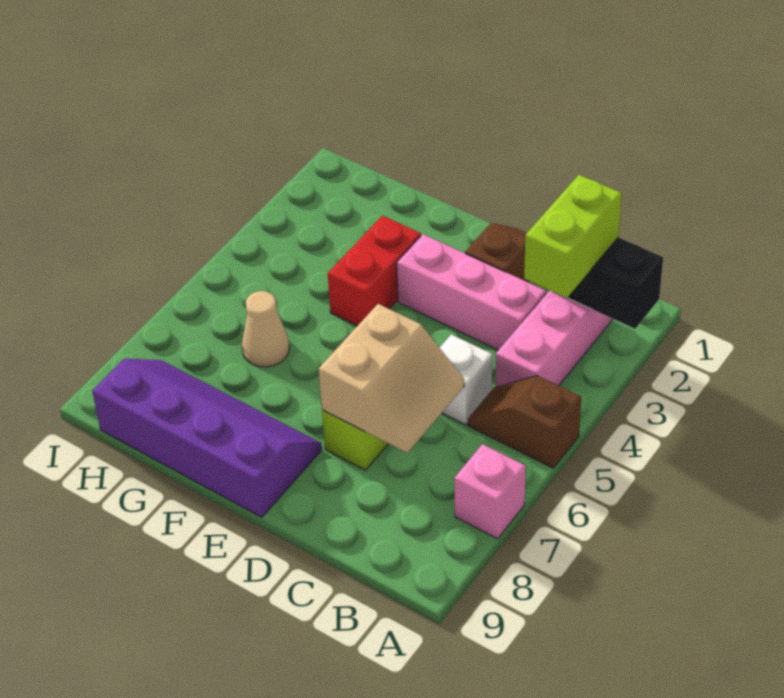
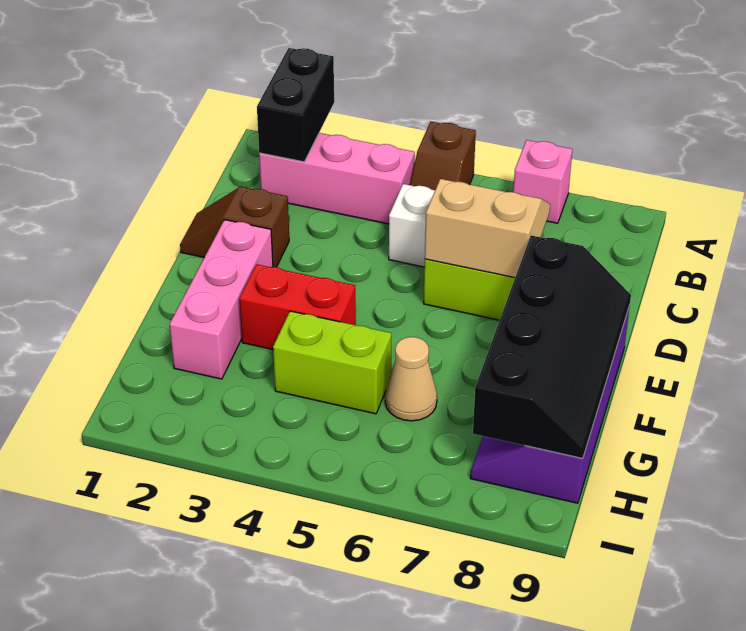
lime 1x2 brick [524,175,622,298] -> lime 1x2 brick moved to [273,311,392,414]
pink 1x3 brick [397,234,546,350] -> pink 1x3 brick moved to [170,220,273,379]
none -> black 2x4 slope [473,235,631,458]

